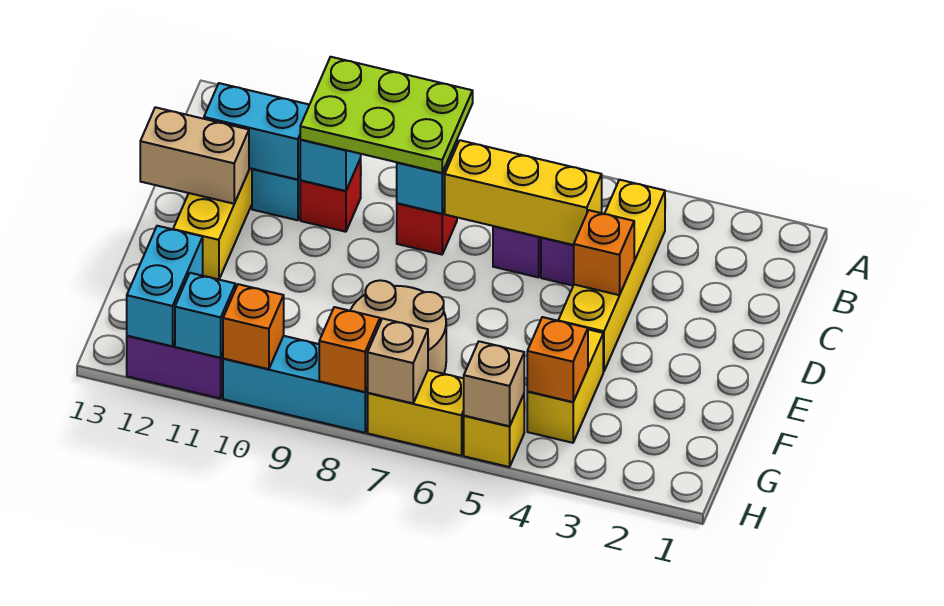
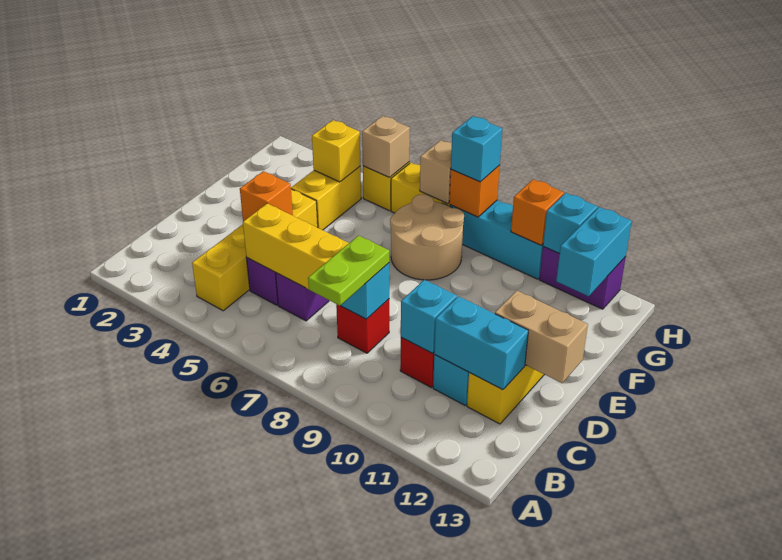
lime 2x3 plate [300,57,473,173] -> lime 1x2 plate [308,236,389,306]
orange 1x1 brick [527,317,588,402] -> yellow 1x1 brick [312,120,360,182]
none -> cyan 1x1 brick [451,116,502,182]

